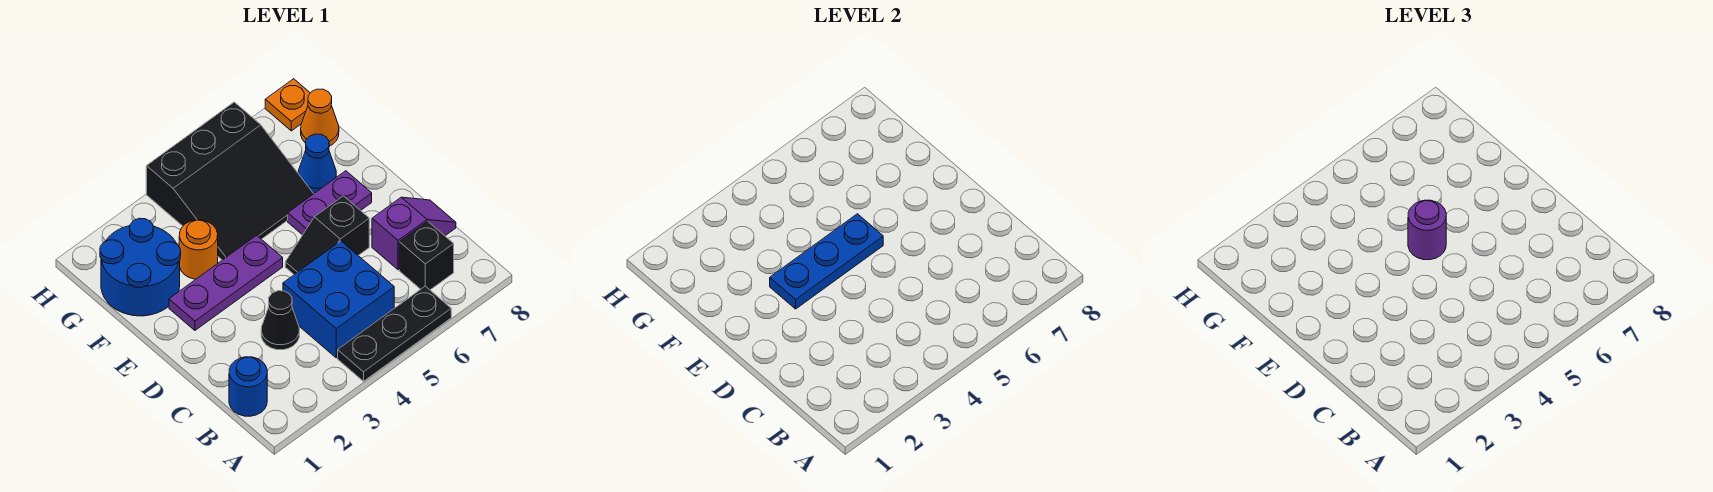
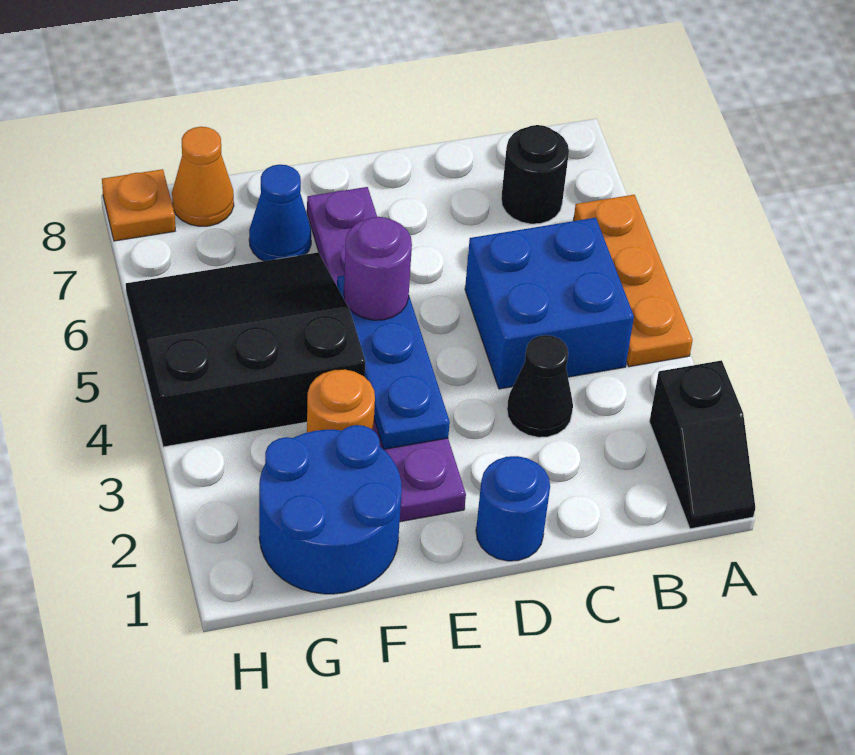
black 1x3 plate [338,286,451,381] -> orange 1x3 plate [573,195,693,367]
blue 1x1 round brick [229,357,267,416] -> blue 1x1 round brick moved to [476,456,550,561]
black 1x1 brick [399,221,454,290] -> black 1x1 round brick [501,125,569,224]
purple 1x2 slope [372,197,456,270] -> none
black 1x2 slope [285,196,369,275] -> black 1x2 slope moved to [649,360,755,529]
black 3x3 slope [146,102,314,260] -> black 3x3 slope turned to [126,252,366,447]

